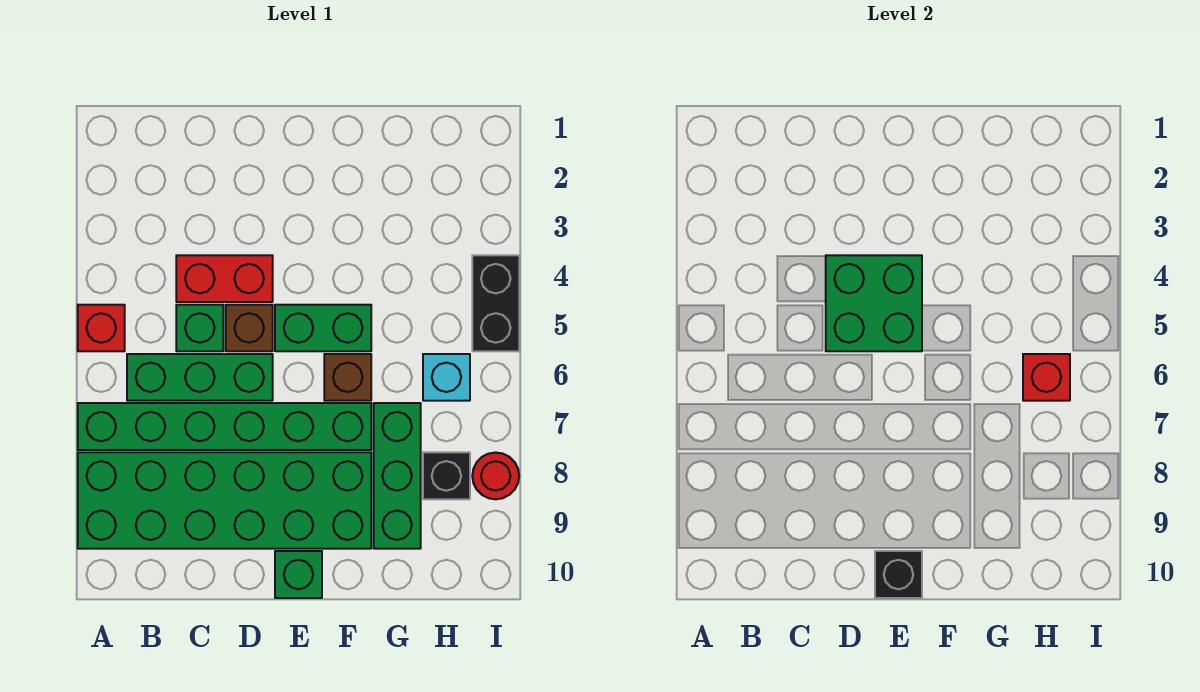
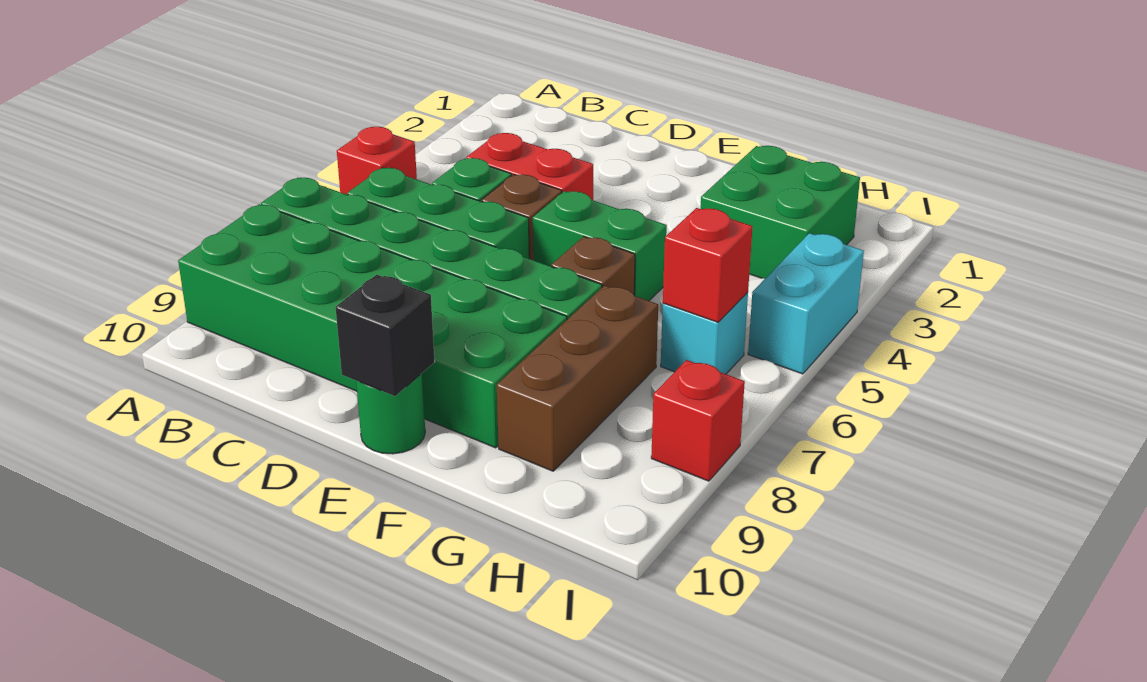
green 2x2 brick [826,255,922,351] -> green 2x2 brick moved to [701,146,860,278]
green 1x1 brick [275,551,322,598] -> green 1x1 round brick [356,374,425,454]
green 1x3 brick [374,403,421,549] -> brown 1x3 brick [497,285,658,471]
black 1x1 brick [423,452,470,499] -> none
black 1x2 brick [472,255,519,351] -> cyan 1x2 brick [748,233,864,374]
red 1x1 round brick [472,453,519,499] -> red 1x1 brick [651,360,745,481]

